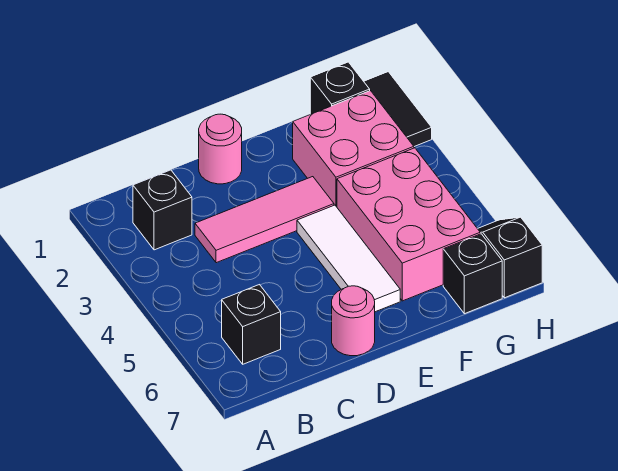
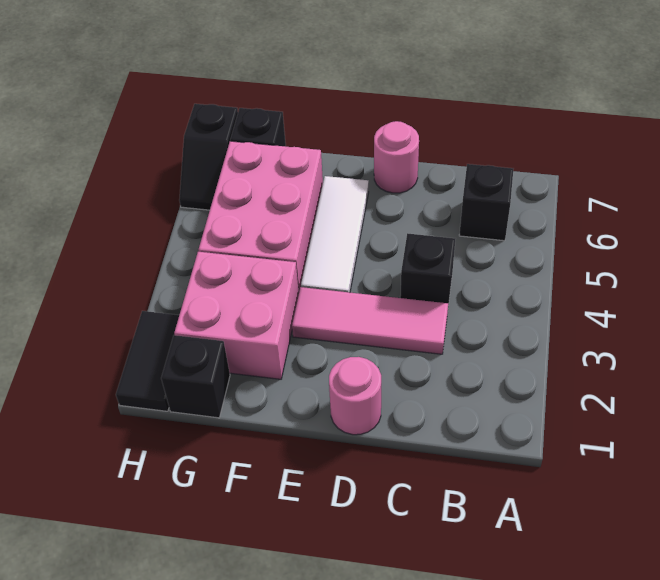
black 1x1 brick [133,170,192,250] -> black 1x1 brick moved to [400,233,455,305]

